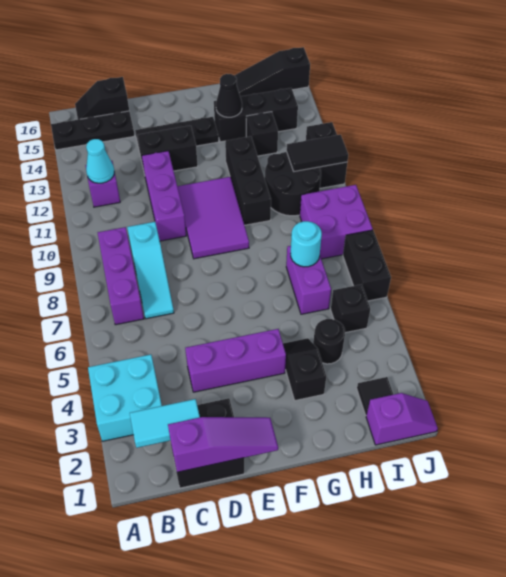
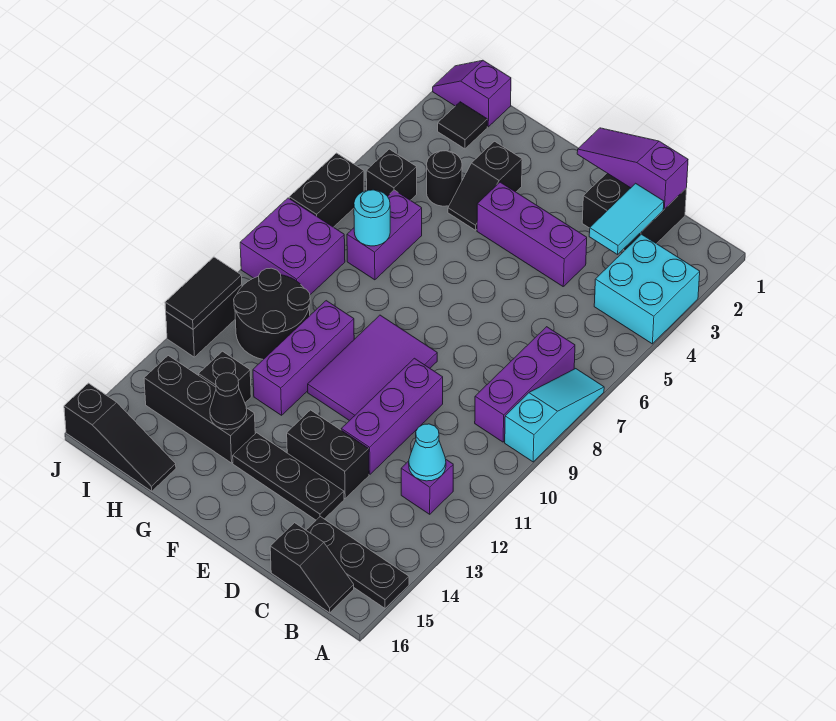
cyan 1x2 tile [130,399,200,448] -> cyan 1x2 tile turned to [589,183,664,254]
cyan 1x3 slope [127,222,174,319] -> cyan 1x3 slope moved to [505,369,604,462]
black 1x3 brick [225,136,271,225] -> purple 1x3 brick [253,301,354,415]
black 1x2 tile [287,135,348,171] -> black 1x2 tile turned to [165,257,242,329]

